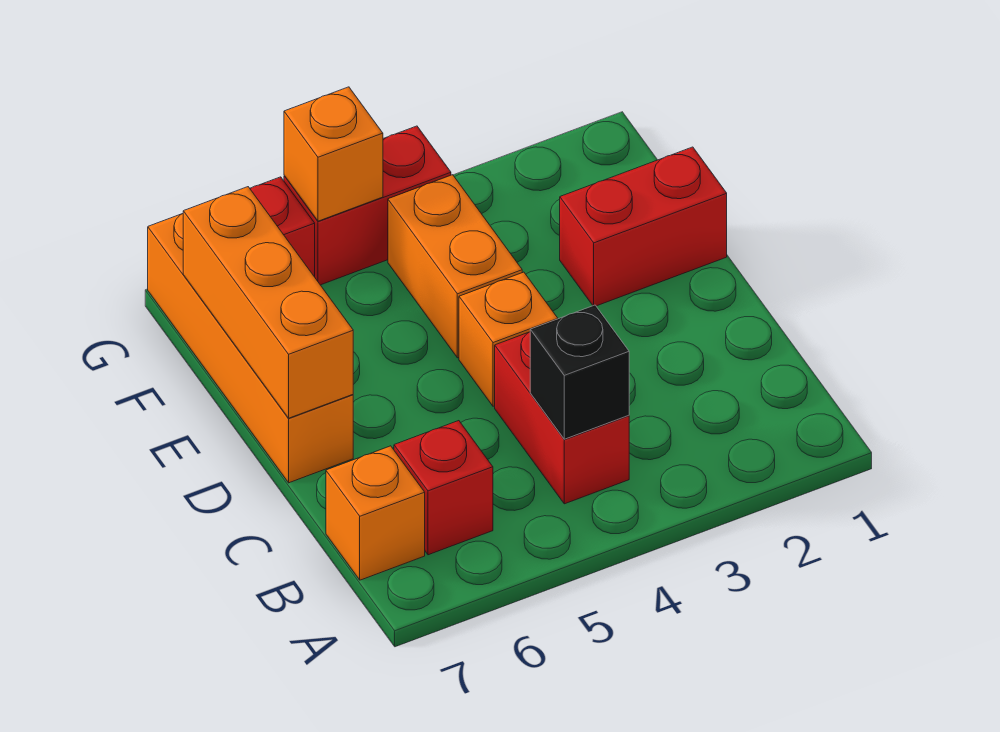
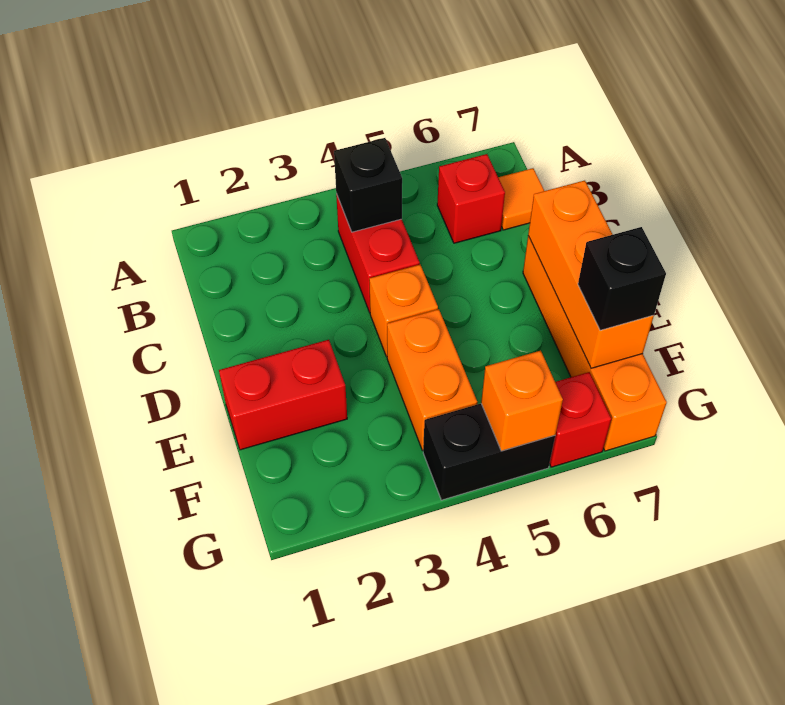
orange 1x1 brick [326,446,425,580] -> orange 1x1 tile [498,168,544,230]
none -> black 1x1 brick [578,227,666,330]
red 1x2 brick [284,126,451,285] -> black 1x2 brick [423,404,555,500]

